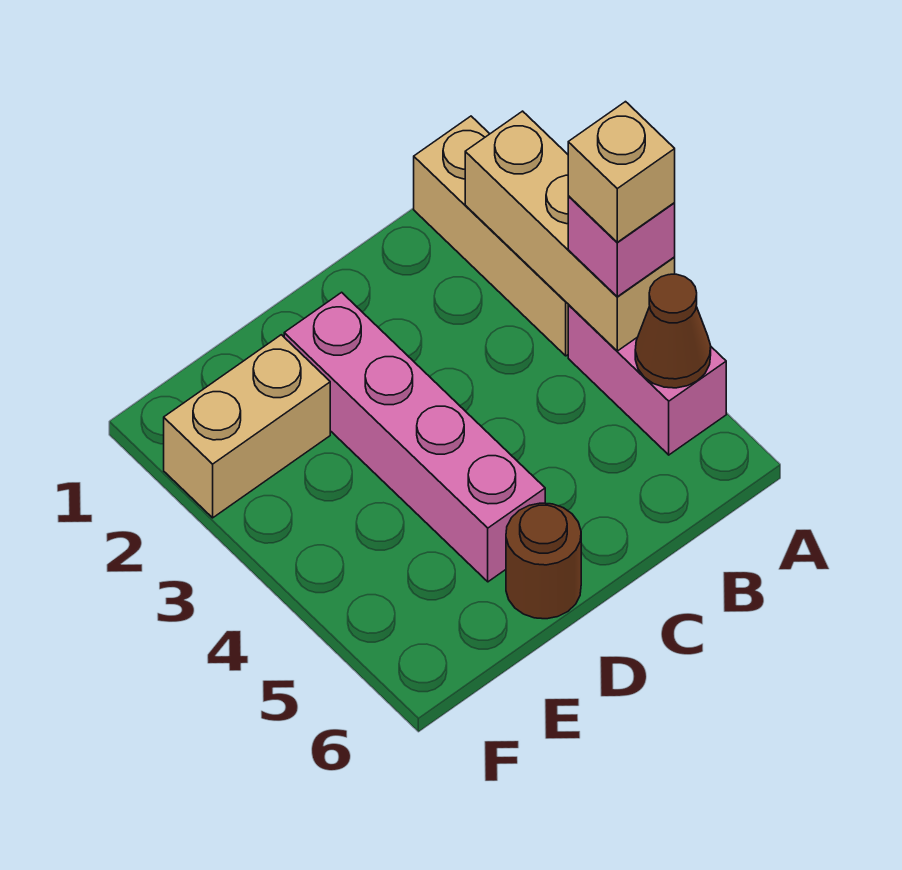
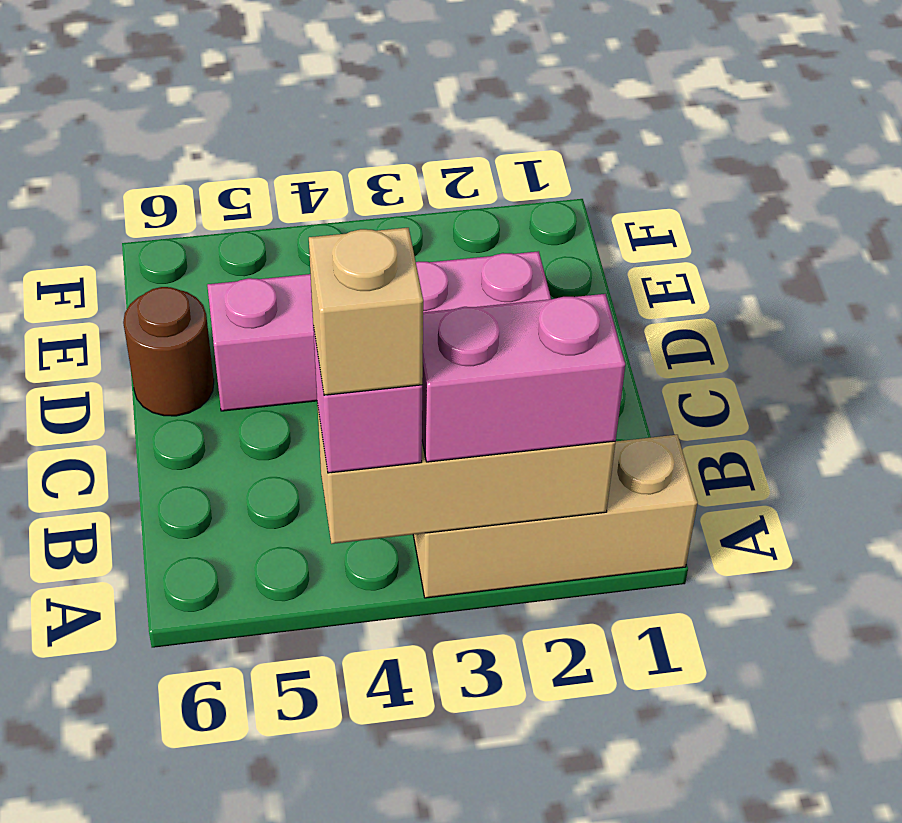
pink 1x2 brick [568,305,726,455] -> pink 1x2 brick moved to [422,294,625,462]
brown 1x1 cone [635,274,711,388] -> none
tan 1x2 brick [164,335,330,518] -> none

